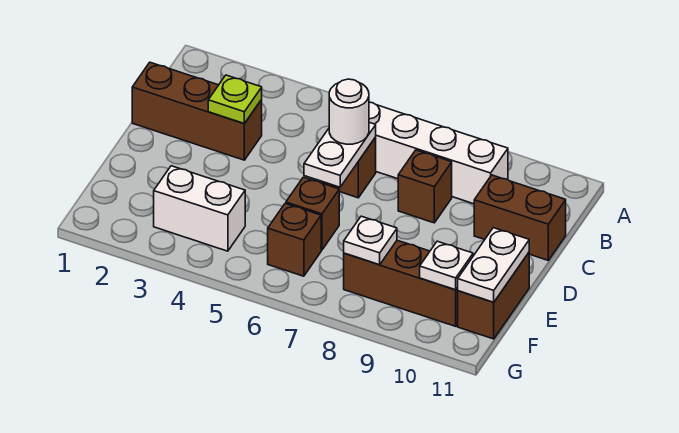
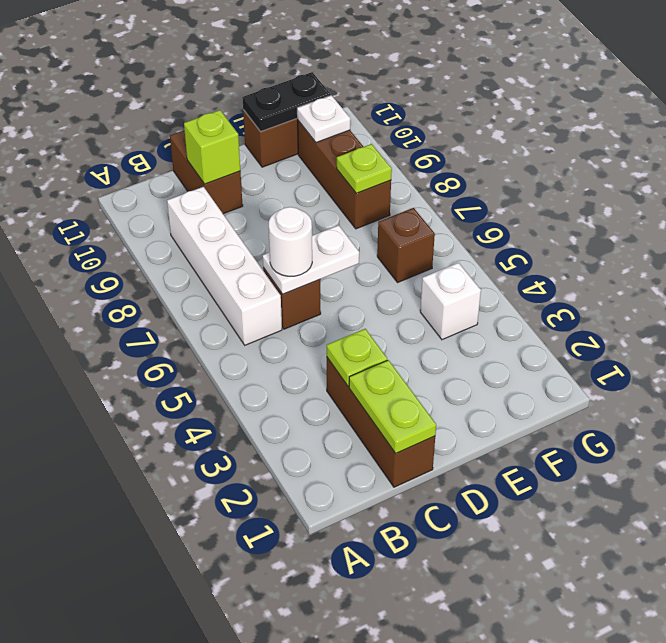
none -> lime 1x2 plate [349,360,436,453]
brown 1x1 brick [398,150,452,223] -> none
none -> lime 1x1 brick [184,110,240,184]
brown 1x1 brick [286,177,339,250] -> none
white 1x2 plate [458,228,529,302] -> black 1x2 plate [242,72,331,132]
white 1x2 brick [154,166,245,251] -> white 1x1 brick [420,263,481,340]
white 1x1 plate [344,216,397,265] -> lime 1x1 plate [337,144,392,193]

